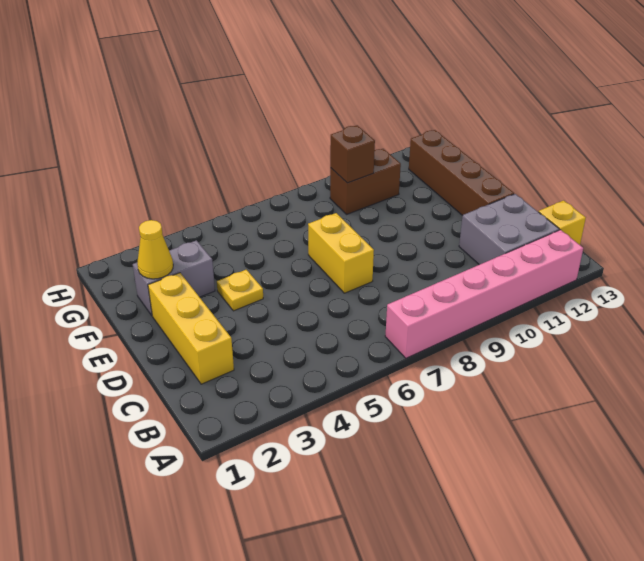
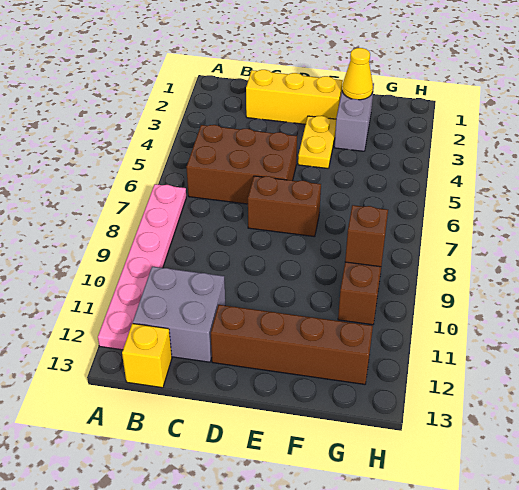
pink 1x6 brick [385,230,583,358] -> pink 1x6 plate [98,184,186,350]
none -> brown 2x3 brick [186,125,297,204]
yellow 1x2 brick [308,213,374,293] -> brown 1x2 brick [248,176,321,237]
yellow 1x1 plate [217,270,263,311] -> yellow 1x2 plate [298,116,336,168]

